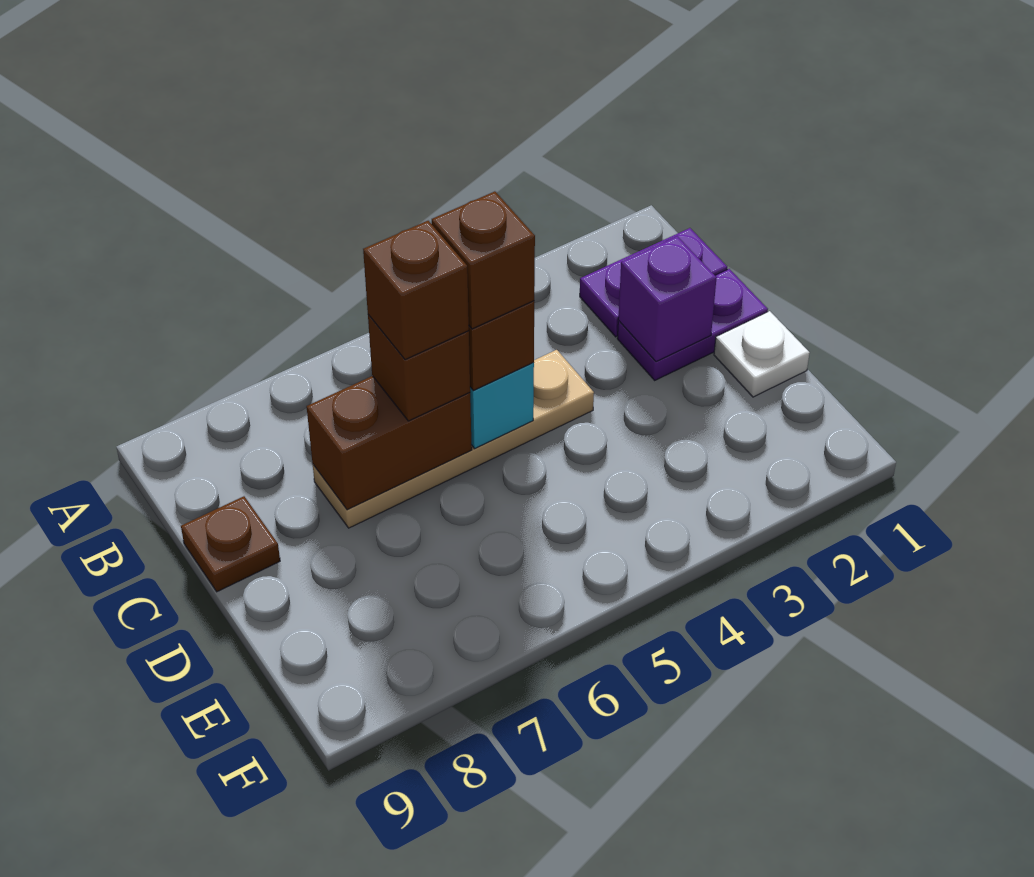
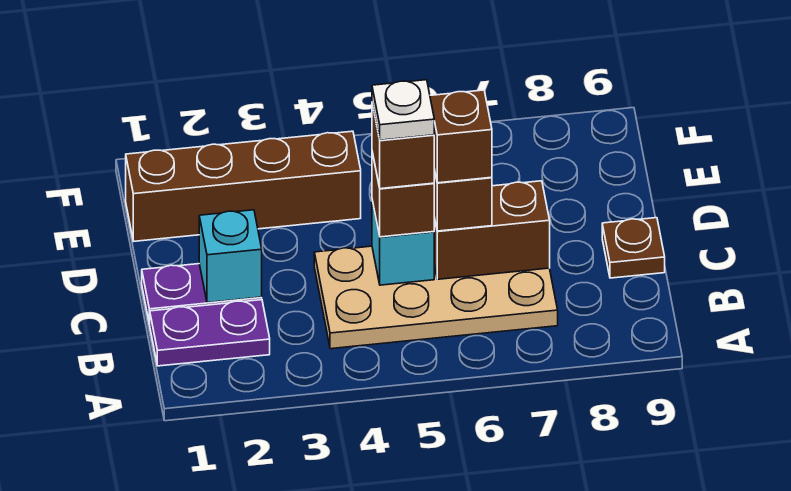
purple 1x1 brick [618,236,717,362] -> cyan 1x1 brick [199,210,262,303]
tan 1x4 plate [313,350,594,528] -> tan 2x4 plate [314,246,558,349]
white 1x1 plate [714,311,810,397] -> white 1x1 plate moved to [372,80,434,140]
none -> brown 1x4 brick [126,131,361,241]

